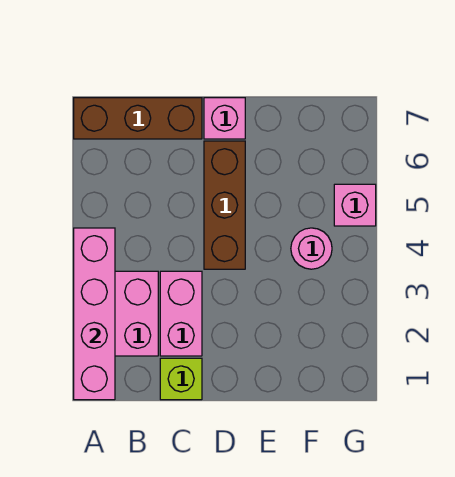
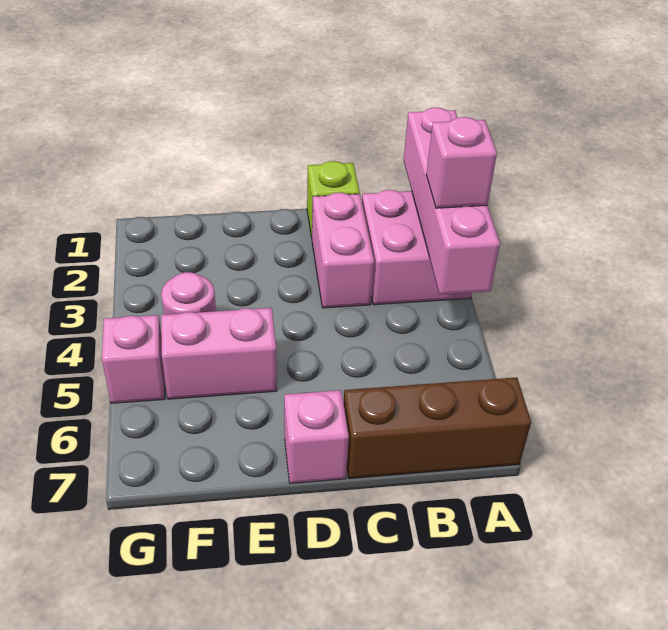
none -> pink 1x1 brick [426,117,497,208]
brown 1x3 brick [204,141,245,269] -> none
none -> pink 1x2 brick [161,308,277,399]

